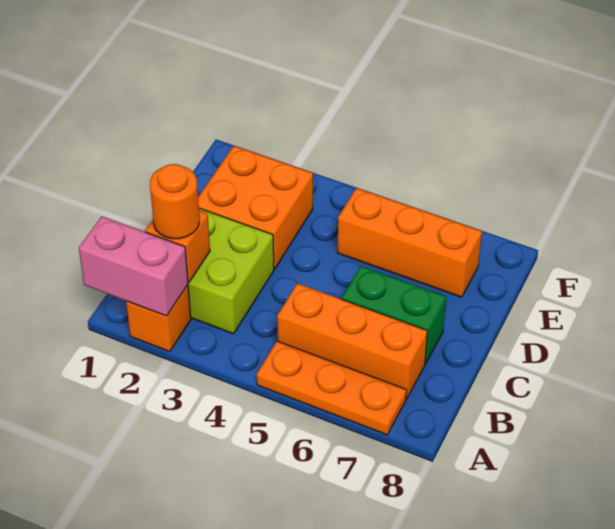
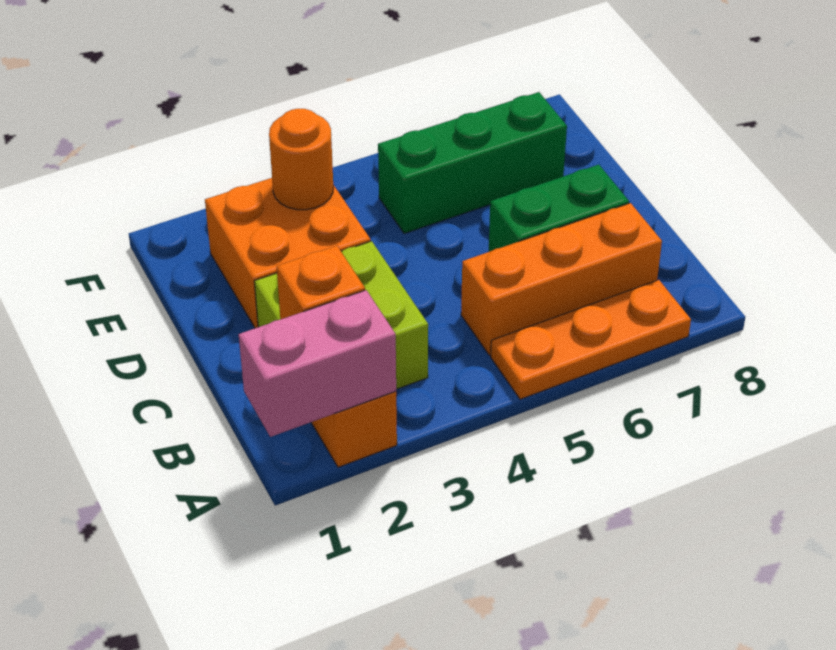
orange 1x1 round brick [150,164,199,239] -> orange 1x1 round brick moved to [269,109,333,210]
orange 1x3 brick [337,188,482,297] -> green 1x3 brick [378,92,567,234]

